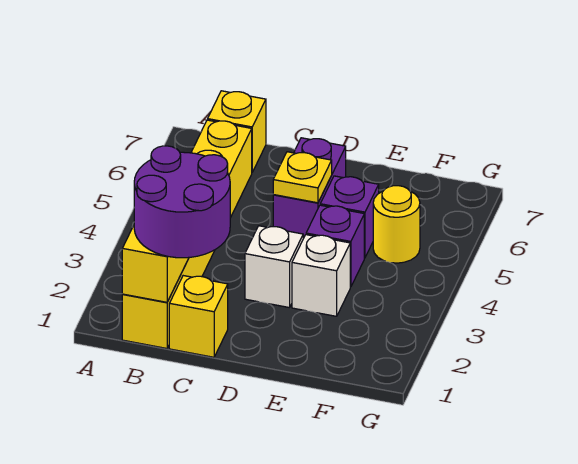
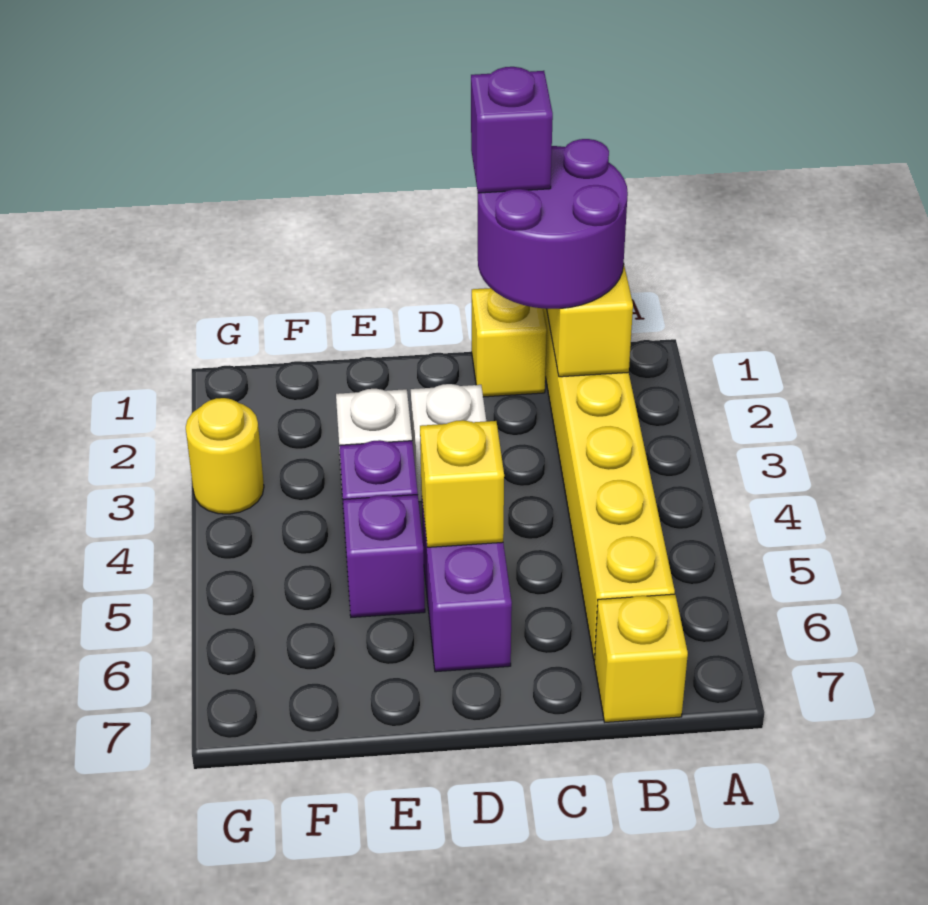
none -> purple 1x1 brick [471,67,553,193]
yellow 1x1 plate [273,152,332,203] -> yellow 1x1 brick [420,420,504,547]
yellow 1x1 round brick [373,186,420,263] -> yellow 1x1 round brick moved to [186,398,264,514]

